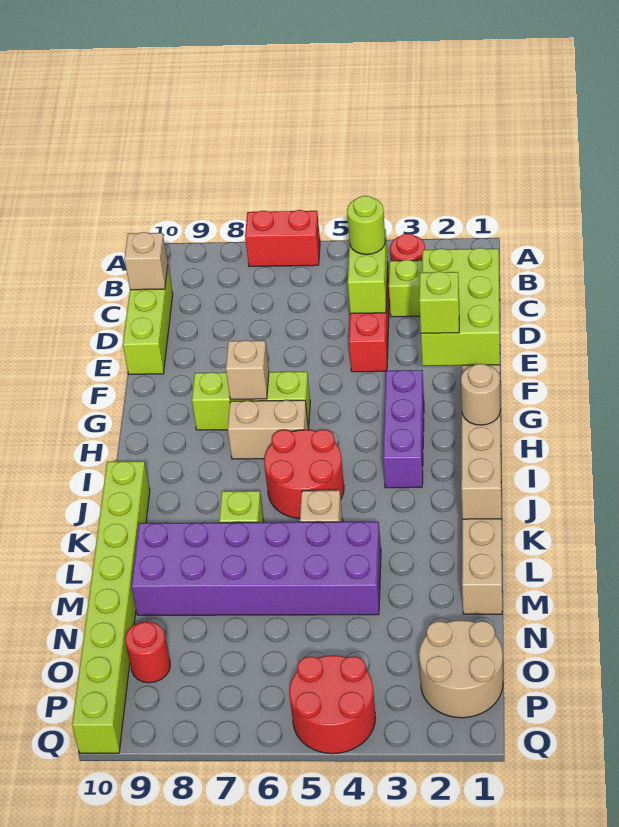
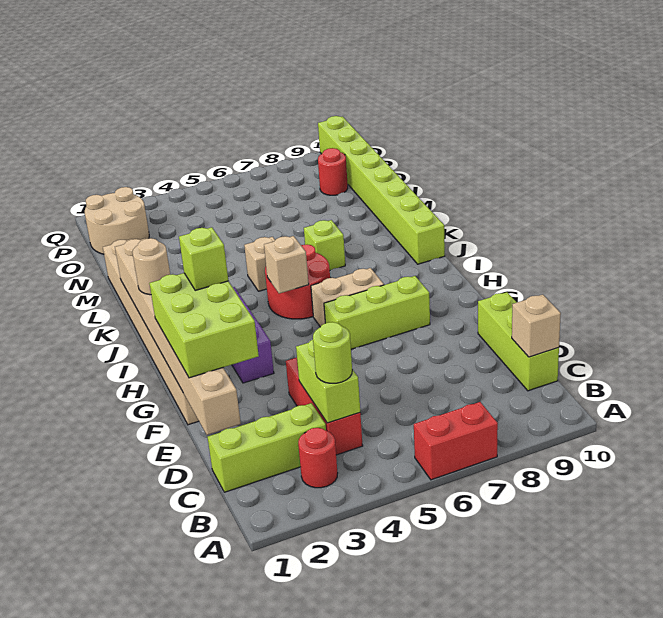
tan 1x1 brick [226,340,269,399] -> tan 1x1 brick moved to [264,236,309,293]
purple 2x6 brick [131,522,381,615] -> none
red 2x2 round brick [289,655,376,754] -> none

